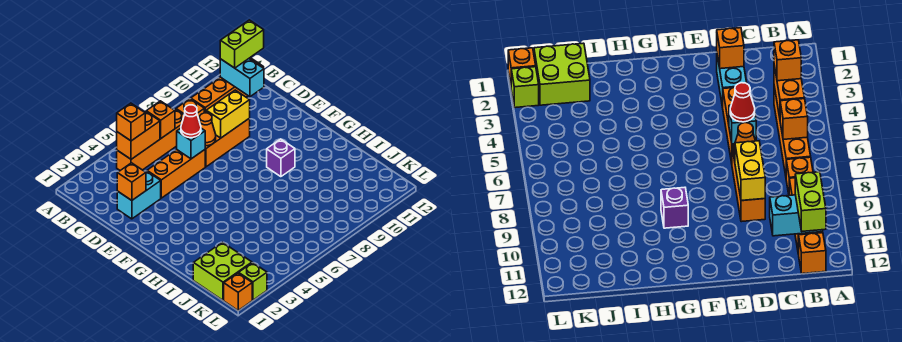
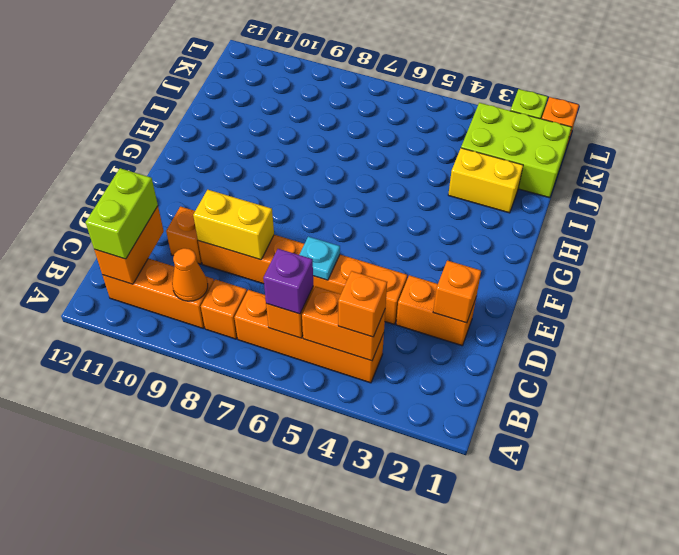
cyan 1x2 brick [220,59,264,97] -> orange 1x2 brick [94,206,164,284]
lime 1x2 brick [220,20,264,68] -> lime 1x2 brick turned to [86,168,158,259]
orange 1x1 brick [799,233,826,274] -> orange 1x1 brick moved to [166,207,202,264]
cyan 1x2 brick [117,171,161,219] -> orange 1x2 brick [396,275,476,346]
cyan 1x1 brick [177,128,205,159] -> cyan 1x1 plate [299,237,340,280]
red 1x1 cone [181,105,201,138] -> none
orange 1x1 cone [200,113,216,146] -> orange 1x1 cone moved to [172,248,208,301]
purple 1x1 brick [267,139,295,177] -> purple 1x1 brick moved to [263,249,313,314]
none -> yellow 1x2 brick [448,148,523,213]
lime 2x2 brick [193,242,252,300] -> lime 2x3 brick [461,103,572,198]

